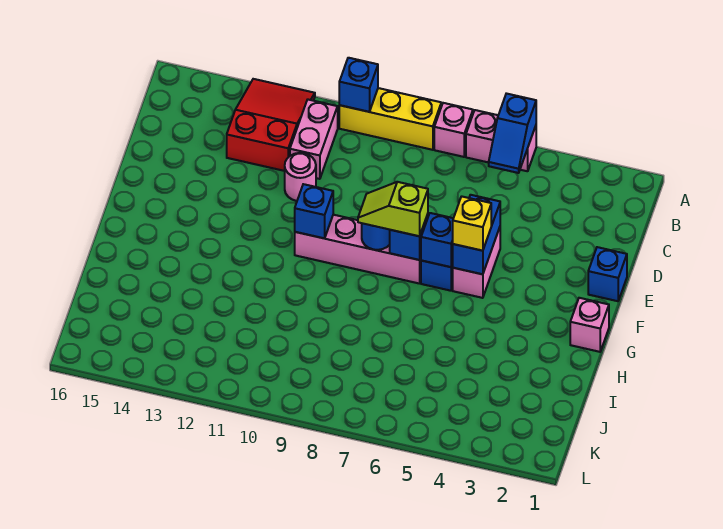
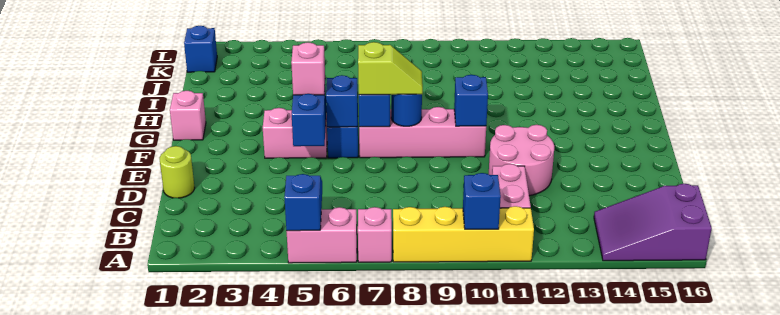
yellow 1x3 brick [339,88,441,150] -> yellow 1x4 brick [393,206,534,262]
red 2x3 slope [227,79,315,171] -> none
none -> purple 2x3 slope [594,184,712,261]
none -> lime 1x1 round brick [160,146,195,198]
pink 1x1 round brick [285,153,316,201] -> pink 2x2 round brick [489,125,554,196]
blue 1x1 brick [588,247,627,301] -> blue 1x1 brick moved to [184,26,217,72]
pink 1x2 brick [453,227,500,298] -> pink 1x2 brick turned to [263,108,327,158]
yellow 1x1 brick [453,196,491,251] -> pink 1x1 brick [291,42,325,95]

